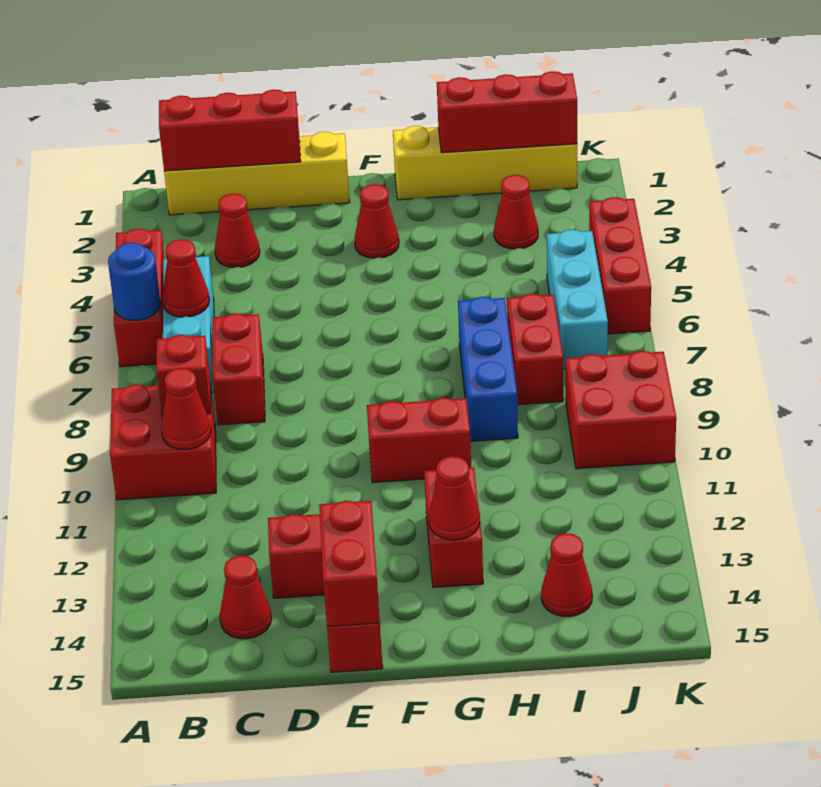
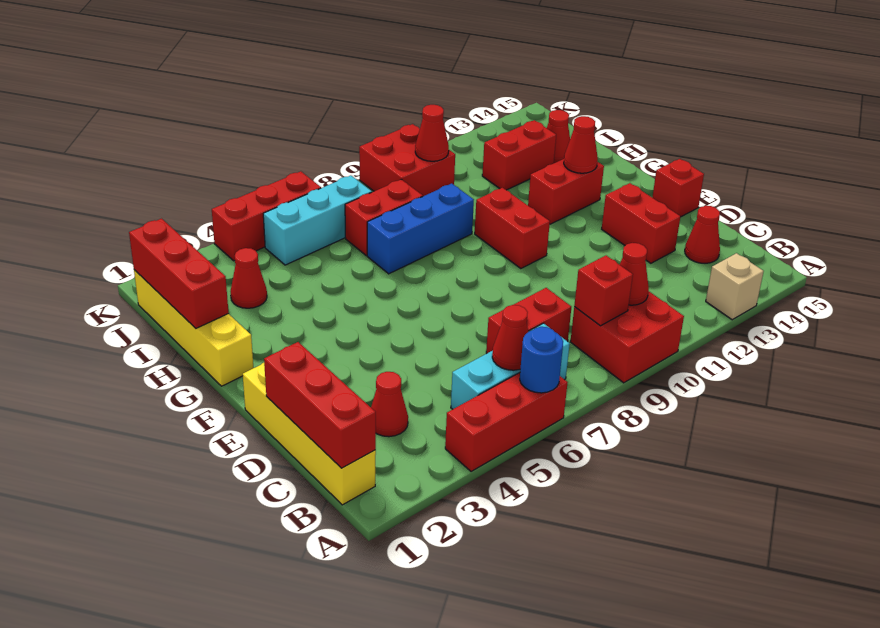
none -> tan 1x1 brick [706,253,764,320]
red 1x2 brick [319,501,380,627] -> red 1x2 brick moved to [482,120,556,190]
red 1x1 cone [354,184,399,258] -> red 1x1 cone moved to [415,105,449,161]

